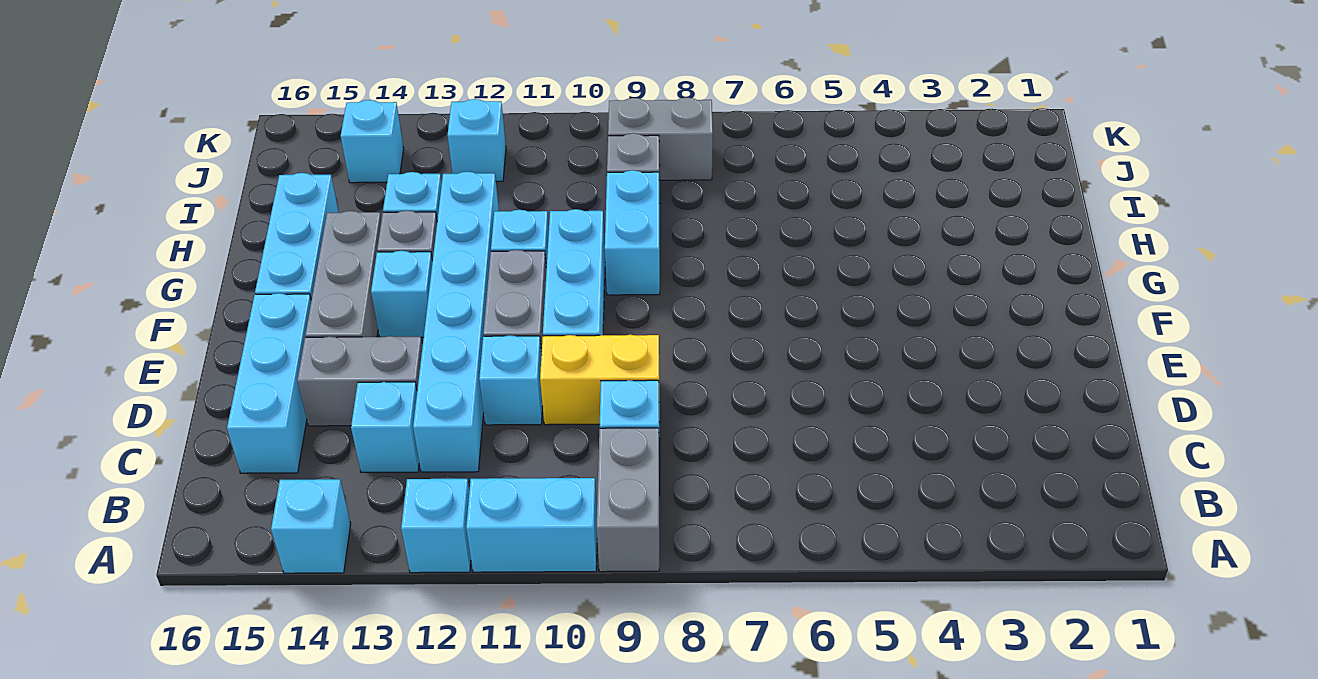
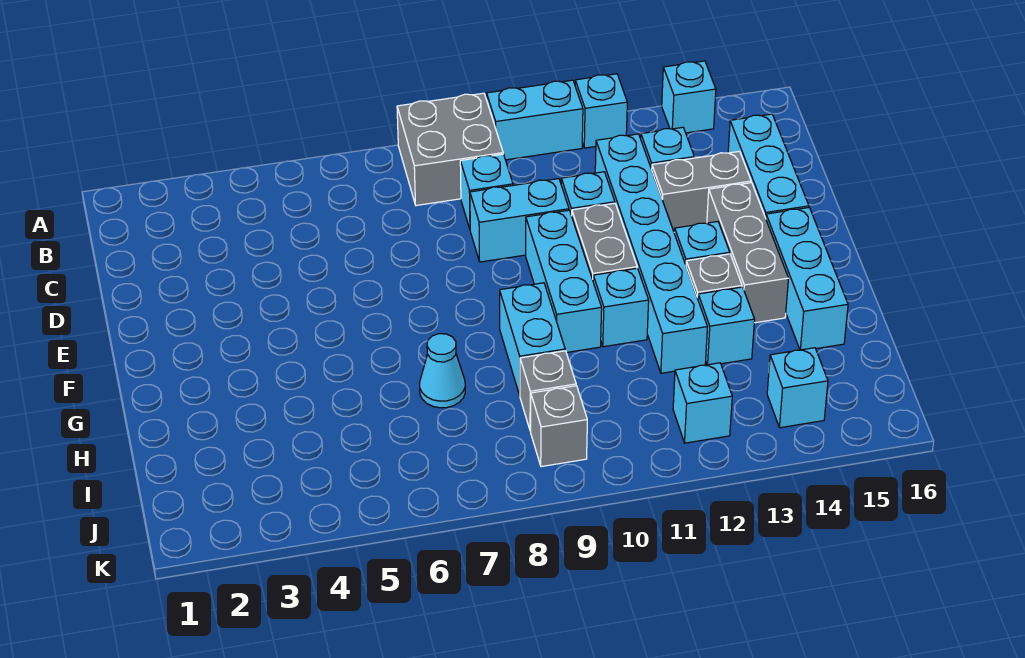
grey 1x2 brick [597,428,660,572] -> grey 2x2 brick [397,93,503,206]
yellow 1x2 brick [540,335,660,425] -> cyan 1x2 brick [470,179,569,262]
none -> cyan 1x1 cone [420,334,465,408]
grey 1x2 brick [608,98,713,180] -> grey 1x1 brick [531,386,587,467]

